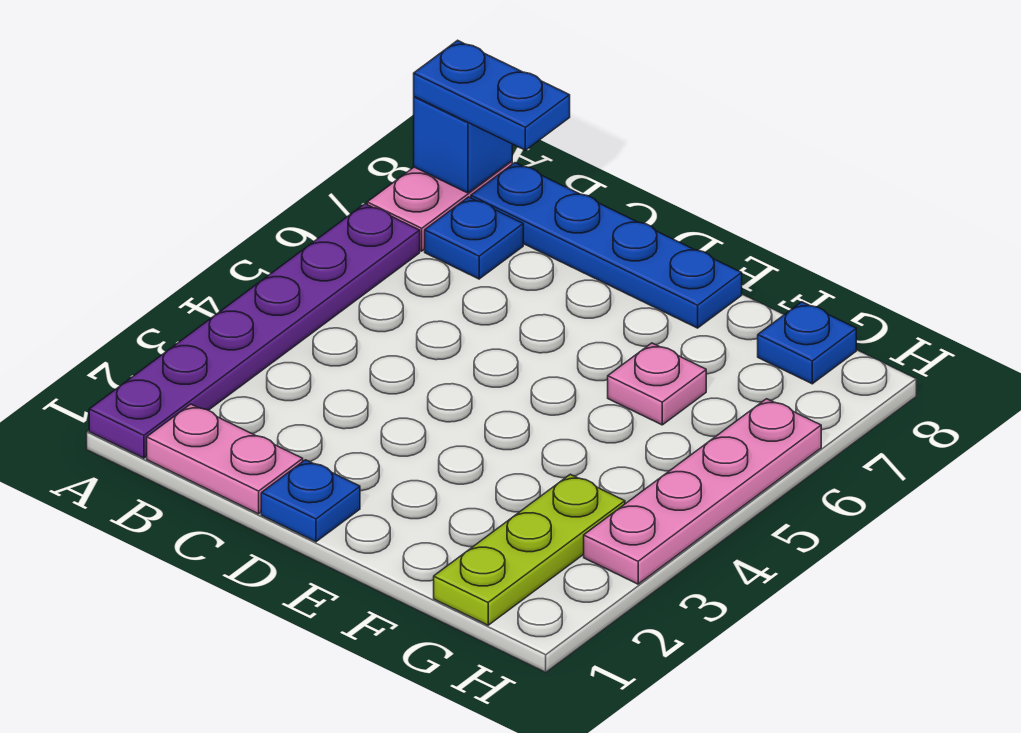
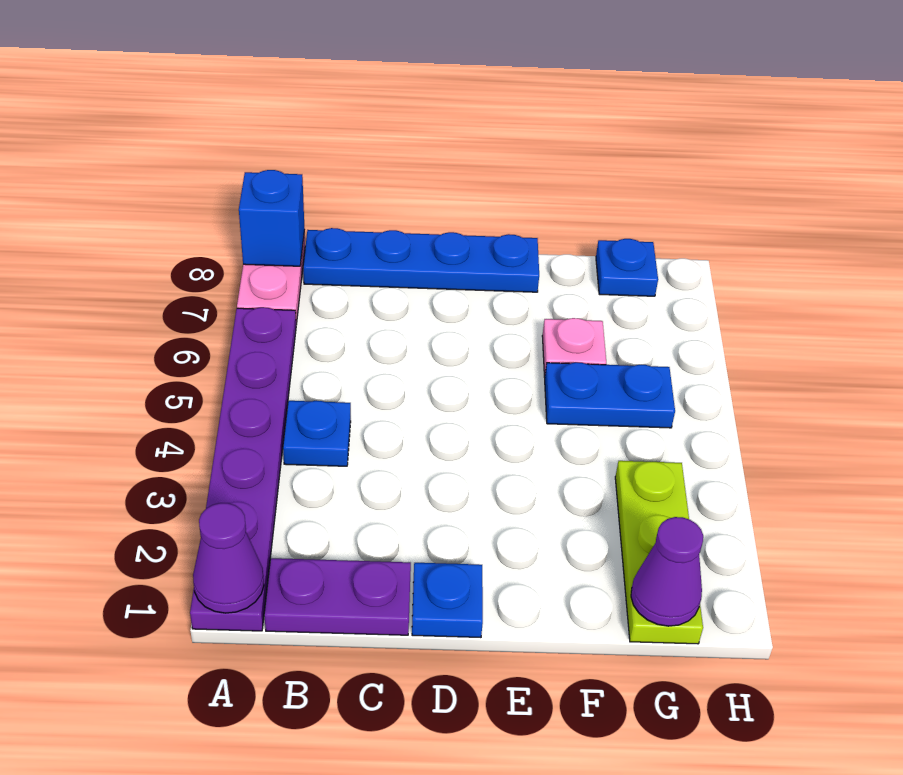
none -> purple 1x1 cone [193,503,264,613]
blue 1x2 plate [414,40,570,150] -> blue 1x2 plate moved to [545,362,675,428]
pink 1x2 plate [147,404,303,514] -> purple 1x2 plate [264,558,411,635]
blue 1x1 plate [425,197,523,279] -> blue 1x1 plate moved to [283,401,351,466]
none -> purple 1x1 cone [631,517,703,626]
pink 1x4 plate [584,399,821,584] -> none

